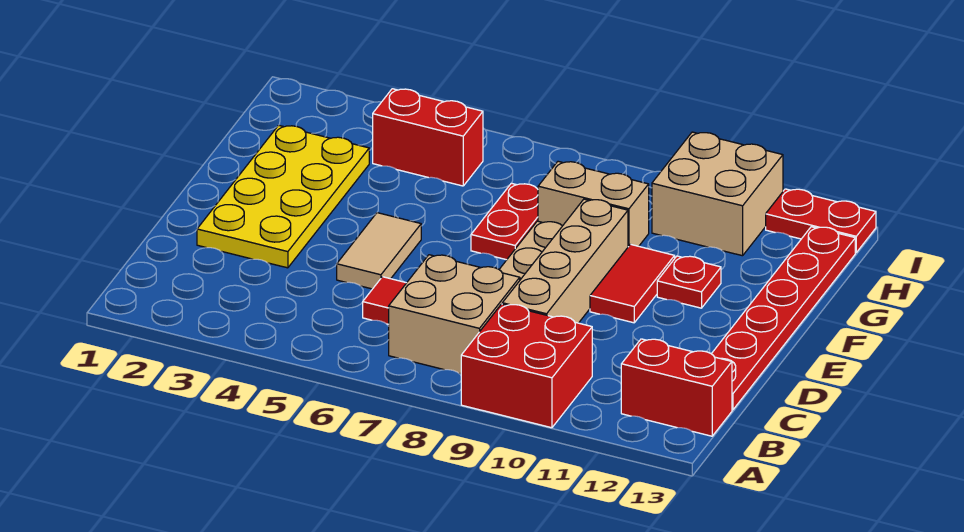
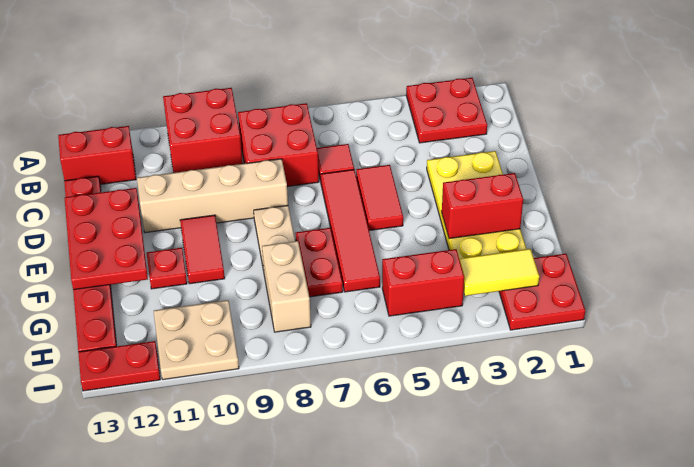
none -> red 2x2 plate [406,78,487,143]
tan 2x2 brick [389,255,520,374] -> red 2x2 brick [238,103,319,187]
tan 1x4 brick [502,199,628,323] -> tan 1x4 brick turned to [137,159,288,233]
tan 1x2 tile [337,213,421,289] -> red 1x2 tile [356,165,403,231]
none -> red 1x4 tile [320,170,380,292]
none -> red 2x3 plate [65,188,148,290]
none -> red 1x2 brick [442,173,523,239]
tan 1x2 brick [538,161,649,247] -> tan 1x2 brick turned to [262,241,311,332]
none -> red 2x2 plate [499,254,585,330]
none -> yellow 1x2 tile [459,249,539,296]
tan 2x2 brick [652,132,783,256] -> tan 2x2 plate [154,300,239,380]

